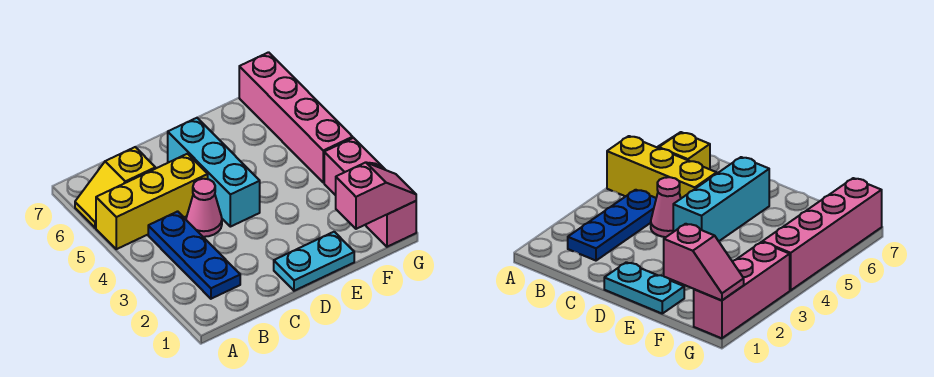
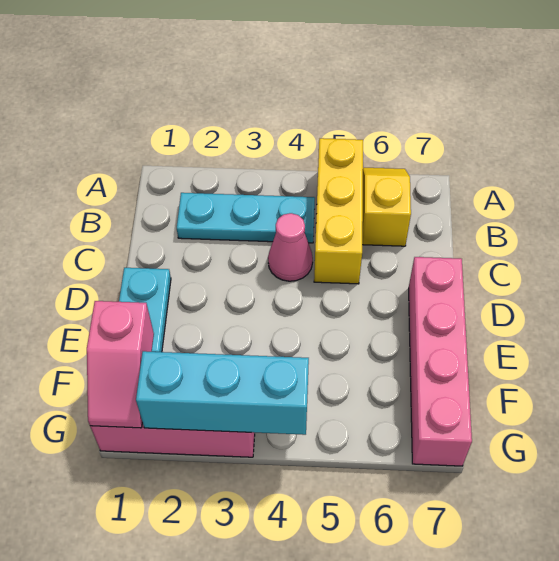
blue 1x3 plate [148,211,240,299] -> cyan 1x3 plate [177,193,315,243]
cyan 1x3 brick [168,118,260,227] -> cyan 1x3 brick moved to [136,351,309,435]
pink 1x4 brick [239,52,353,183] -> pink 1x4 brick turned to [409,257,472,466]

